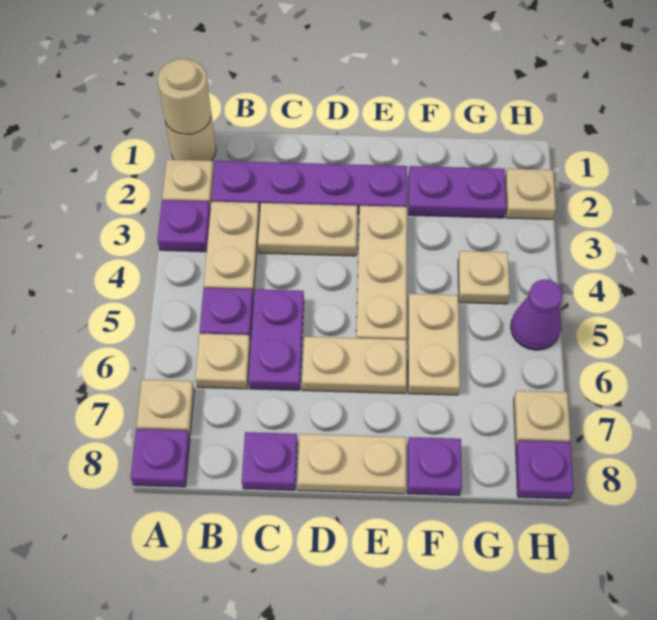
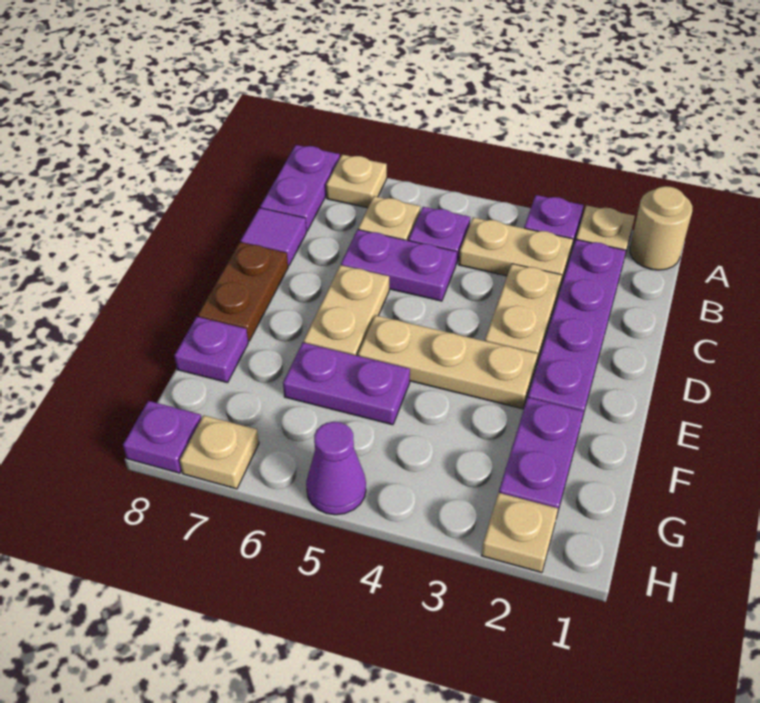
tan 1x1 round brick [158,59,211,135] -> none
purple 1x1 plate [131,429,190,487] -> purple 1x2 plate [260,145,340,231]
purple 1x1 plate [242,432,297,490] -> purple 1x1 tile [241,208,306,266]
tan 1x2 plate [297,434,406,494] -> brown 1x2 plate [198,242,288,341]
tan 1x2 plate [408,294,460,395] -> purple 1x2 plate [283,343,410,425]
tan 1x1 plate [458,251,510,304] -> none

